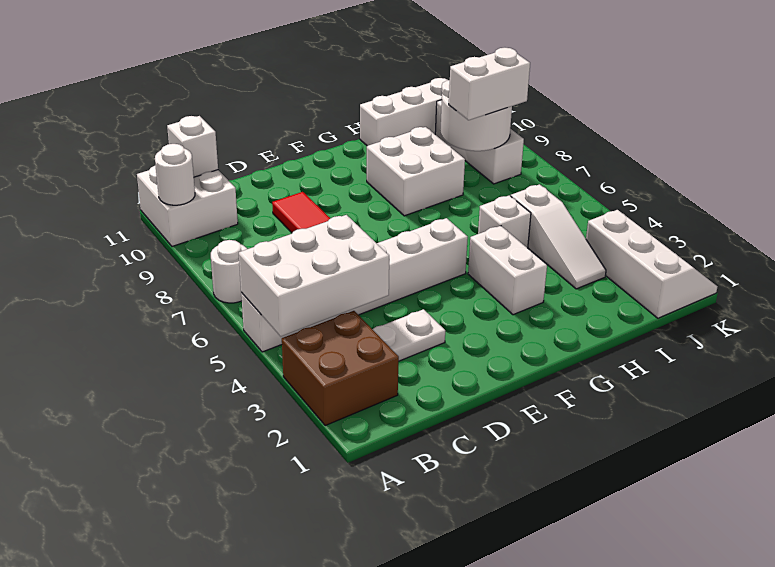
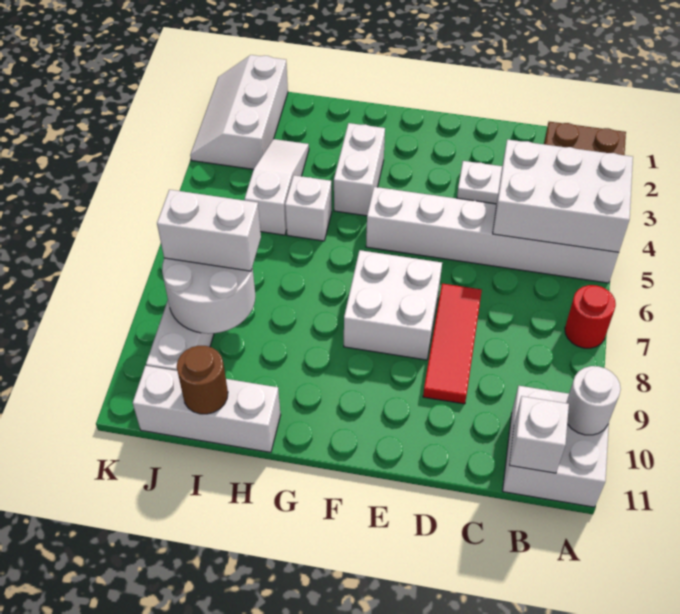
white 1x1 round brick [211,240,247,303] -> red 1x1 round brick [565,285,616,348]
white 2x2 brick [367,127,465,216] -> white 2x2 brick moved to [344,250,442,360]
none -> brown 1x1 round brick [177,346,228,414]

